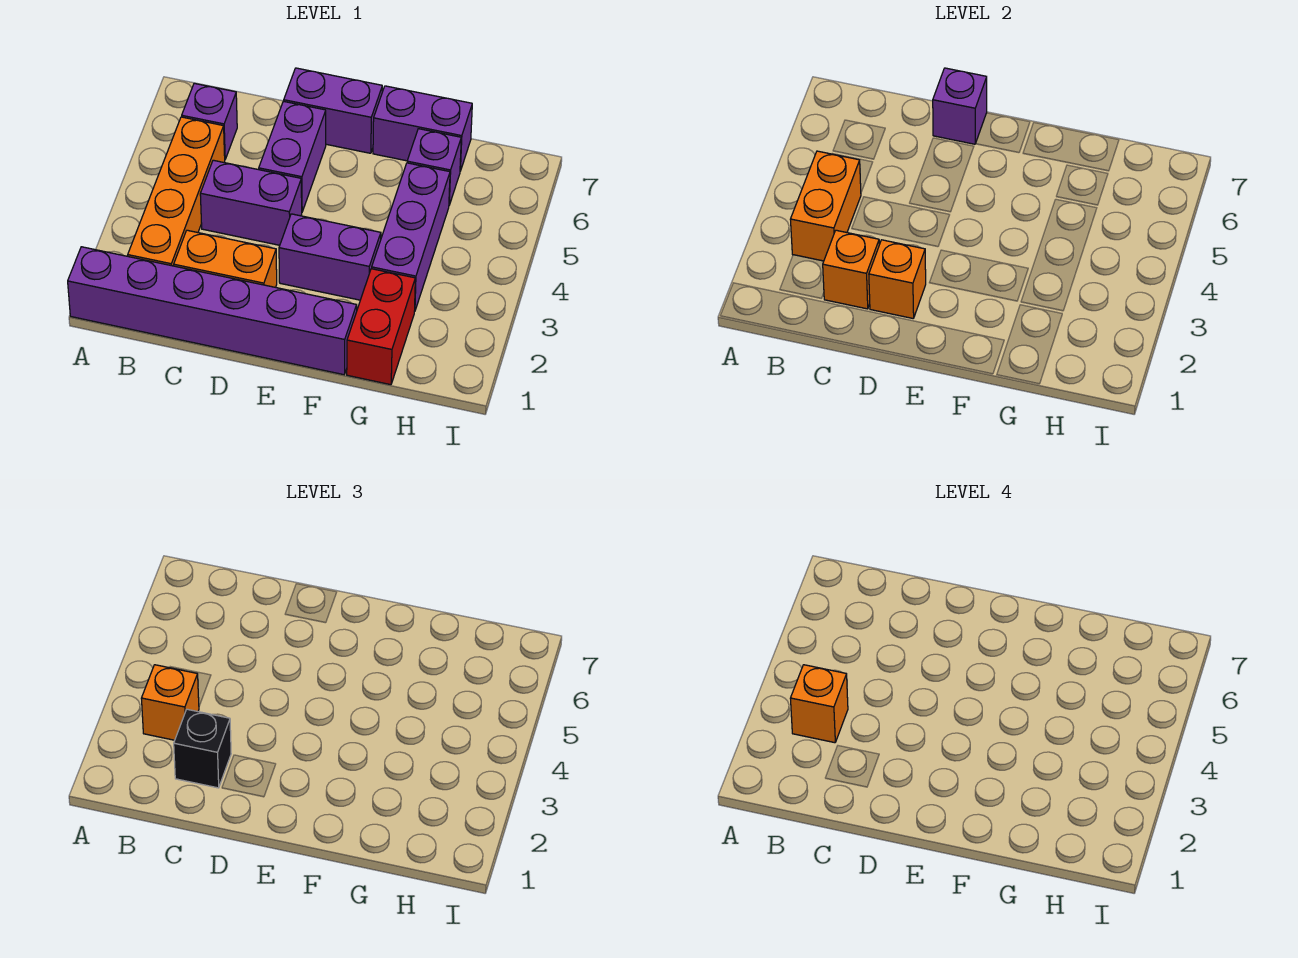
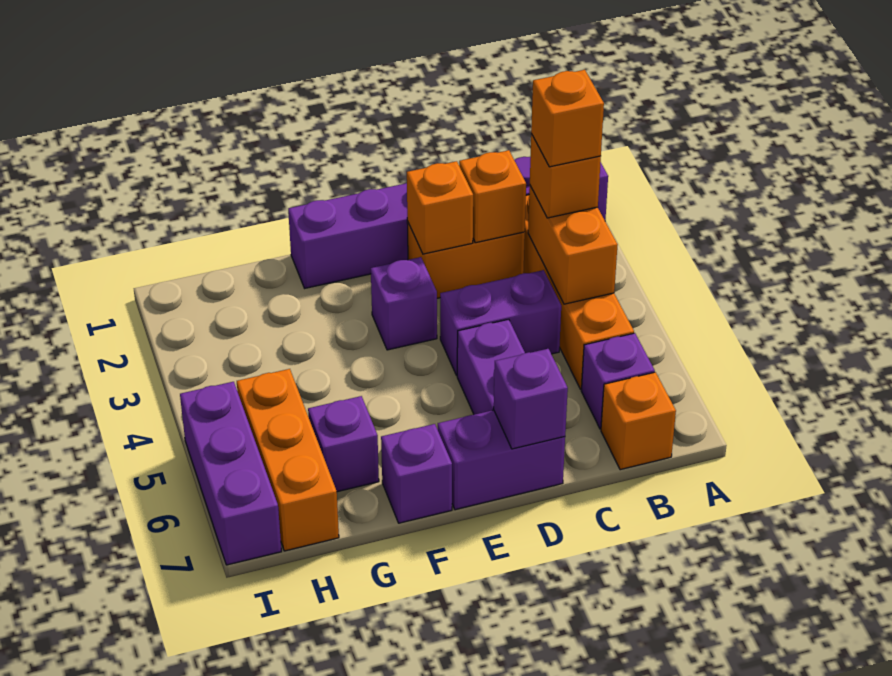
none -> orange 1x1 brick [601,372,676,470]
black 1x1 brick [174,709,231,788] -> none
purple 1x2 brick [279,214,381,300] -> purple 1x1 brick [371,257,437,350]
purple 1x2 brick [373,86,472,171] -> purple 1x1 brick [381,424,452,523]
red 1x2 brick [347,269,415,385] -> none
purple 1x3 brick [372,163,450,312] -> purple 1x3 brick moved to [180,382,281,565]
none -> orange 1x3 brick [237,369,339,551]

